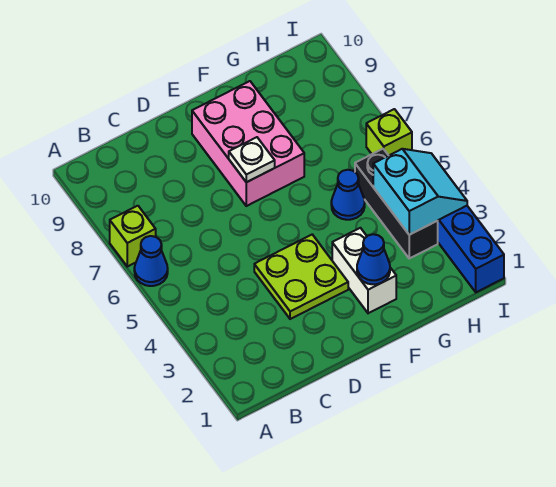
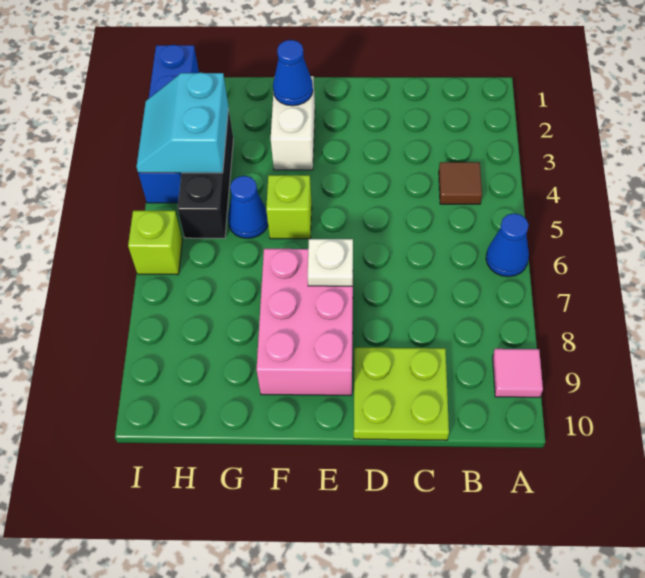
lime 1x1 brick [110,206,156,267] -> lime 1x1 brick moved to [266,175,312,239]
none -> pink 1x1 tile [493,349,543,397]
none -> brown 1x1 tile [439,162,482,204]
lime 2x2 plate [254,235,348,319] -> lime 2x2 plate moved to [354,348,449,440]

